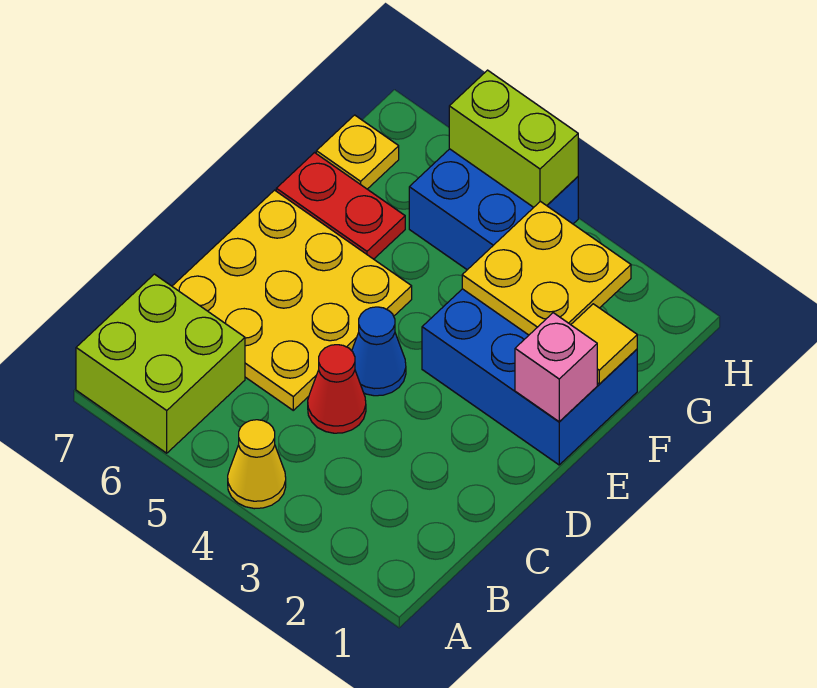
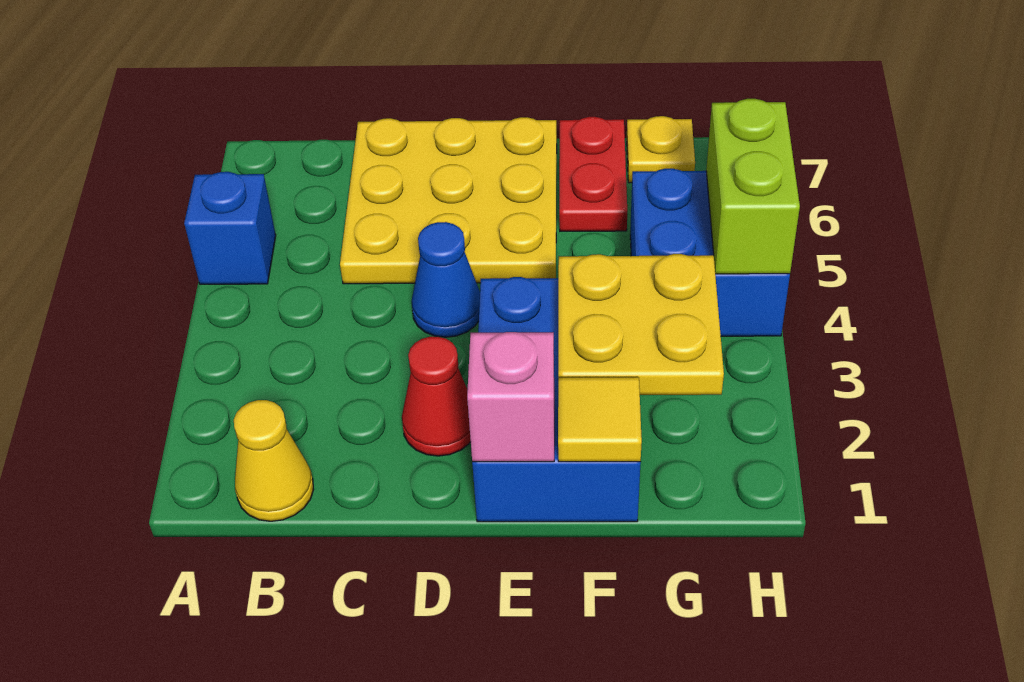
yellow 1x1 cone [228,420,286,509] -> yellow 1x1 cone moved to [234,400,314,521]
none -> blue 1x1 brick [184,172,276,284]
lime 2x2 brick [76,274,245,453] -> none
red 1x1 cone [308,345,366,433] -> red 1x1 cone moved to [402,337,471,456]

